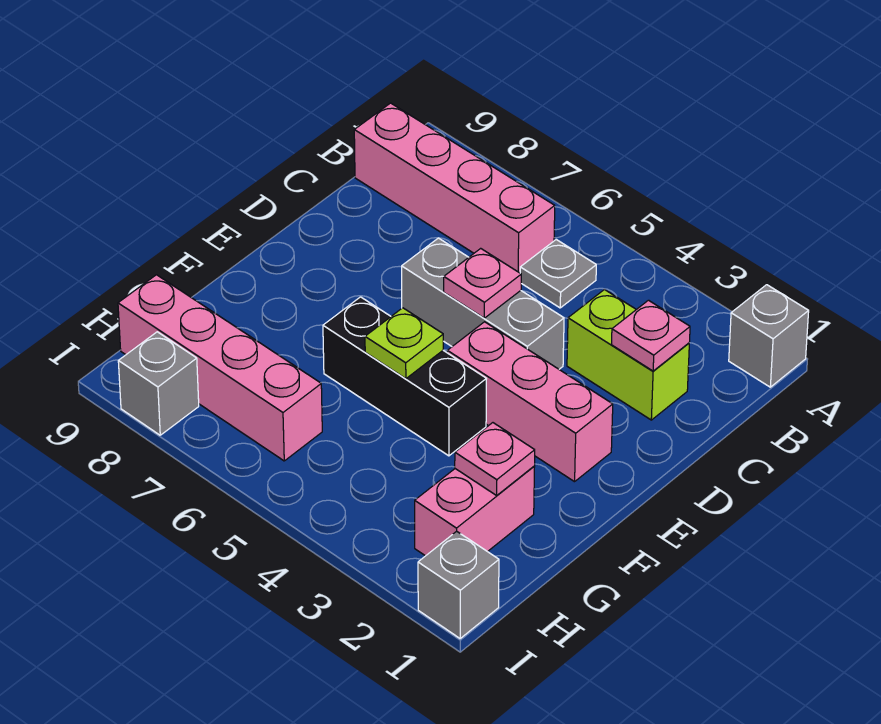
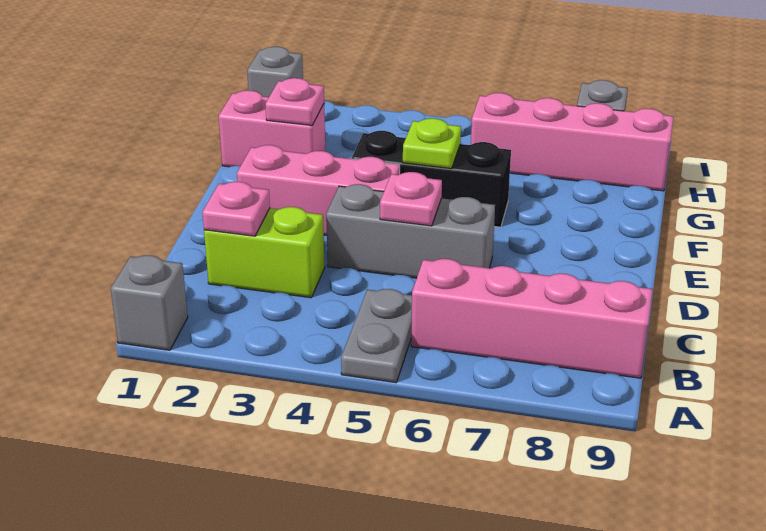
grey 1x1 plate [520,240,596,308] -> grey 1x2 plate [341,289,412,383]
pink 1x2 brick [415,466,535,556] -> pink 1x2 brick turned to [219,90,325,167]

